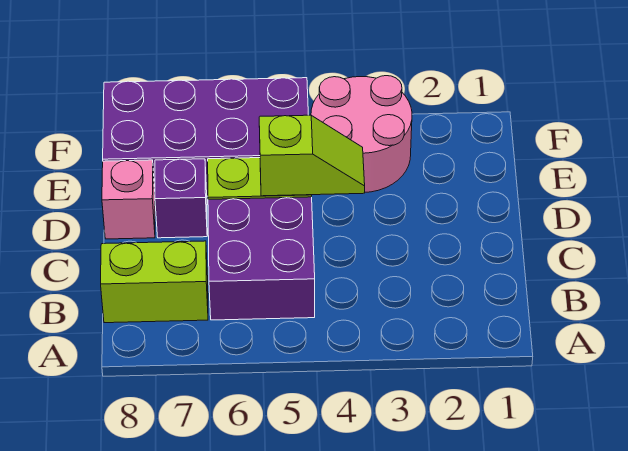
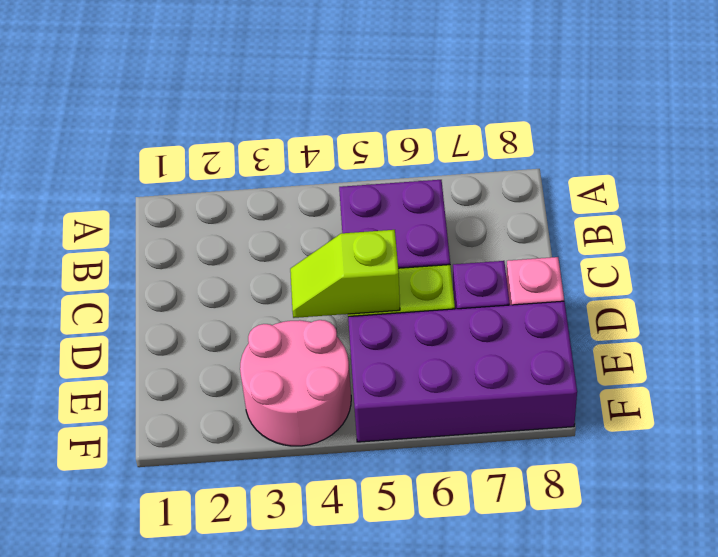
lime 1x2 brick [101,241,208,323] -> none

